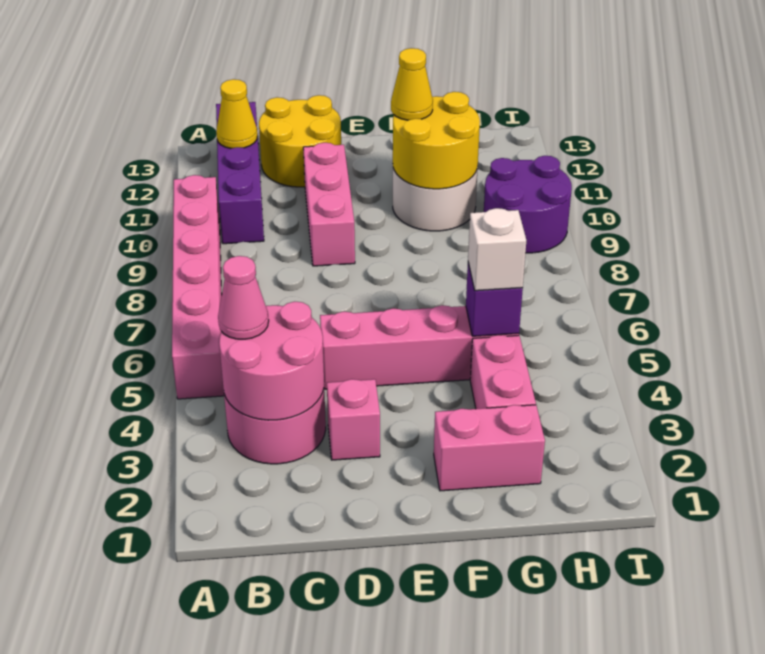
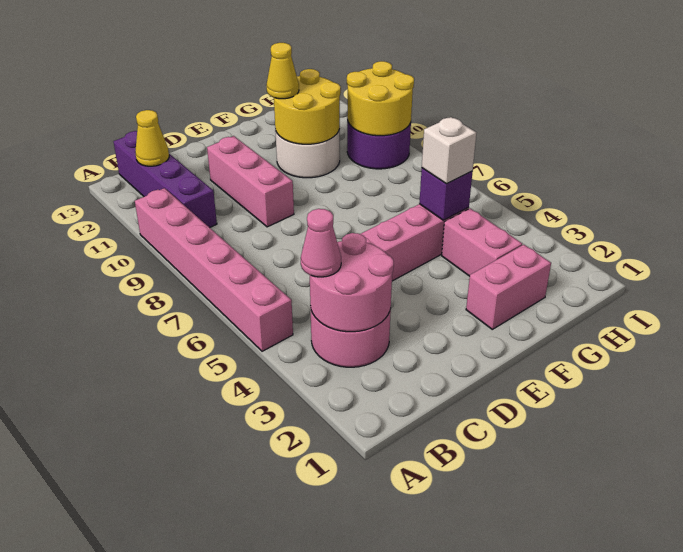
yellow 2x2 round brick [259,95,341,187] -> yellow 2x2 round brick moved to [347,61,414,136]
pink 1x1 brick [327,379,380,460] -> none

